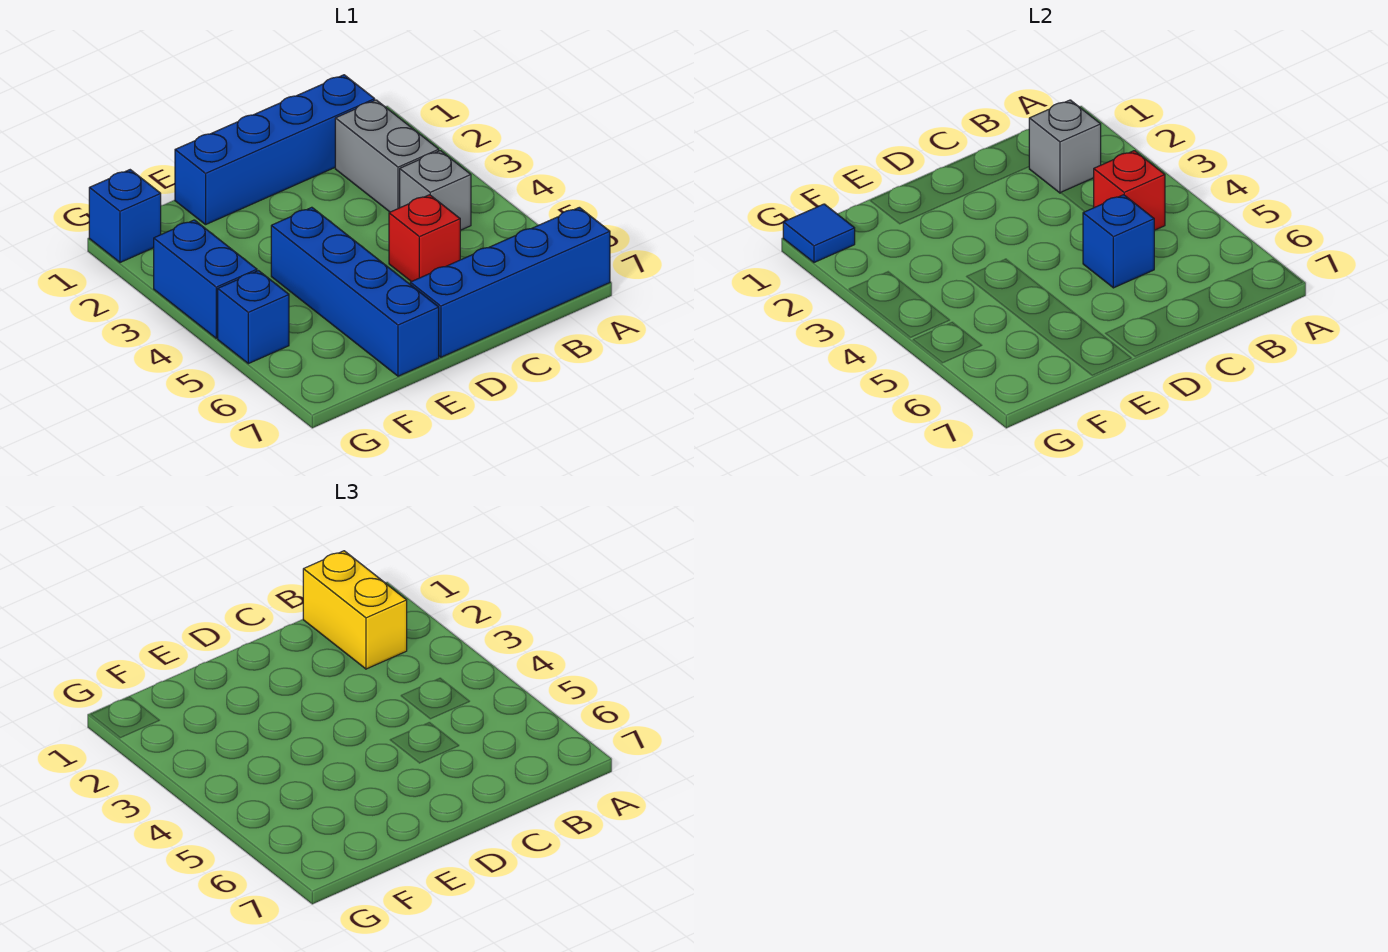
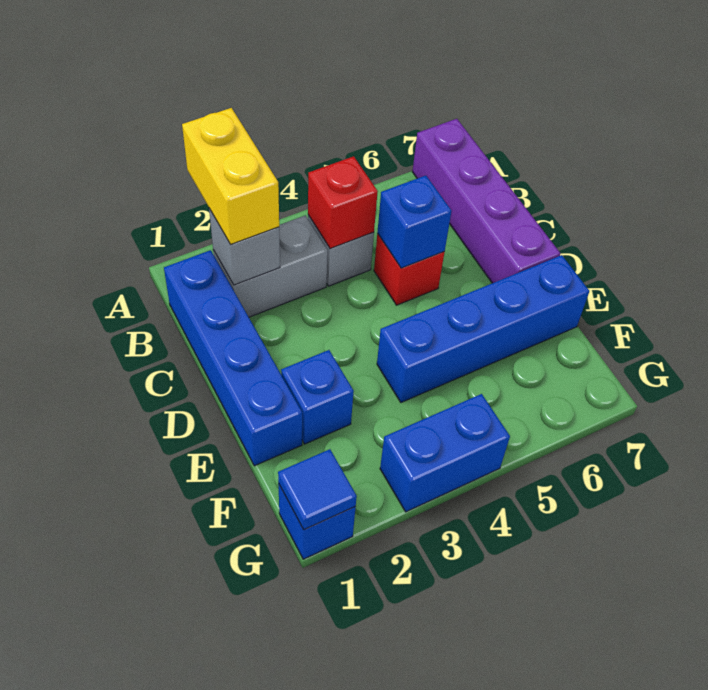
blue 1x4 brick [410,207,610,357] -> purple 1x4 brick [412,119,560,283]
yellow 1x2 brick [303,551,407,669] -> yellow 1x2 brick turned to [182,108,279,245]
blue 1x1 brick [218,271,289,364] -> blue 1x1 brick moved to [281,350,354,444]

